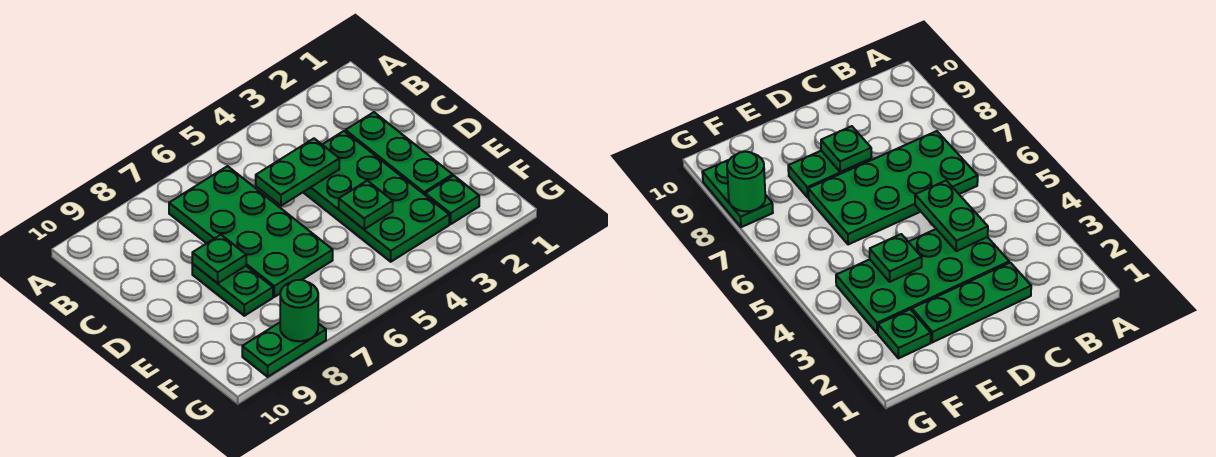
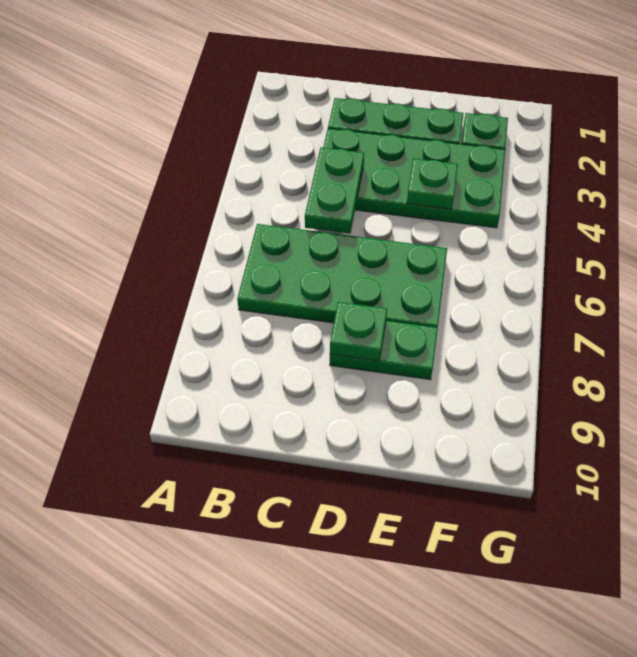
green 1x2 plate [242,323,326,377] -> none
green 1x1 round brick [280,280,318,341] -> none

